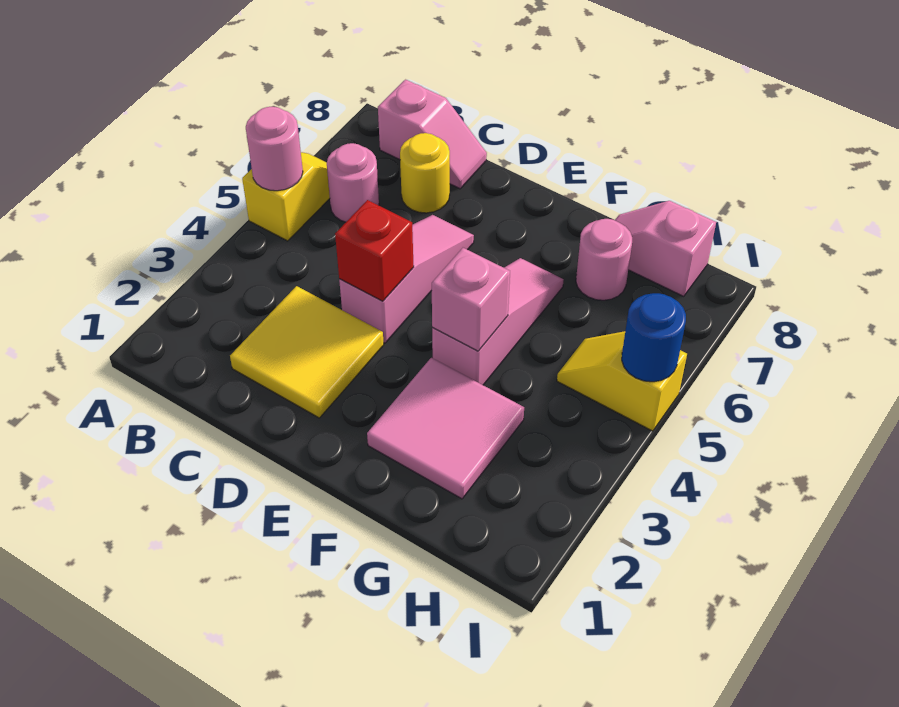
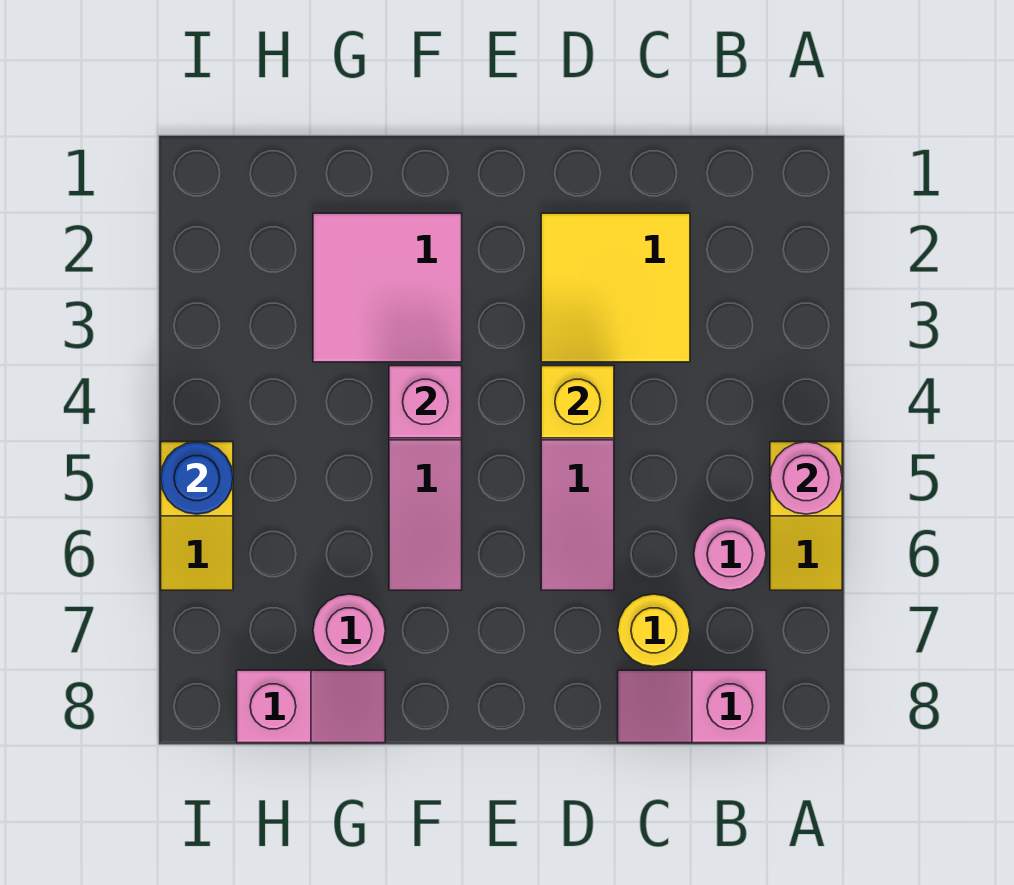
red 1x1 brick [335,200,414,301] -> yellow 1x1 brick [541,366,614,438]
yellow 1x2 slope [557,331,687,431] -> yellow 1x2 slope turned to [161,442,233,590]

